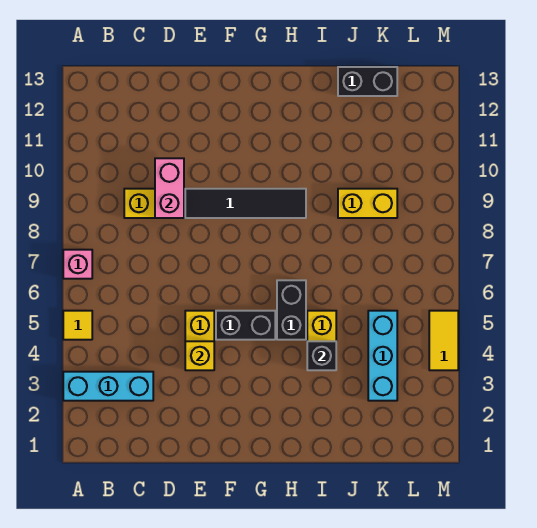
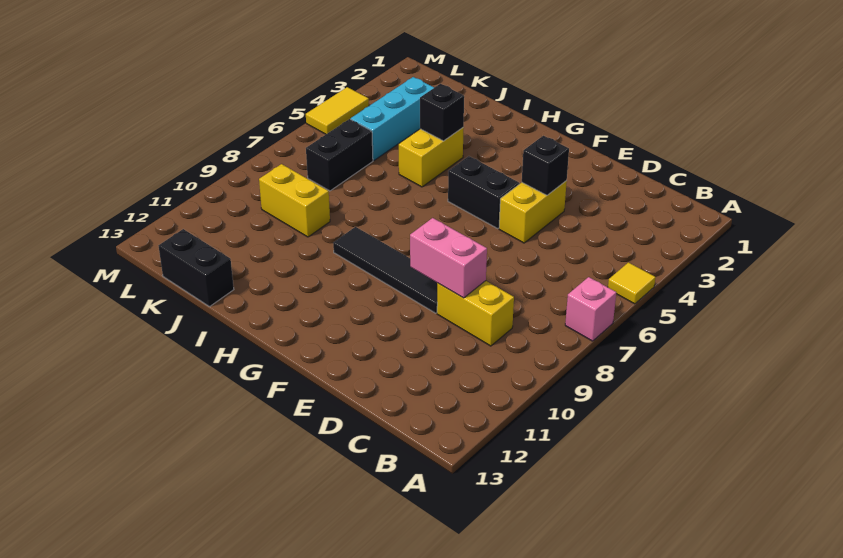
cyan 1x3 brick [63,372,153,401] -> none
pink 1x2 brick [155,158,184,218] -> pink 1x2 brick turned to [410,218,487,298]
yellow 1x1 brick [185,341,214,370] -> black 1x1 brick [522,136,569,195]
black 1x2 brick [277,280,306,340] -> black 1x2 brick moved to [306,119,373,191]

